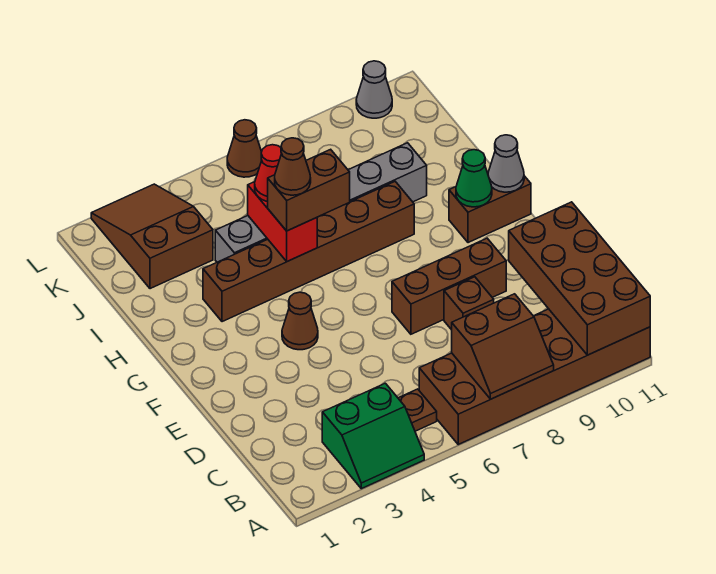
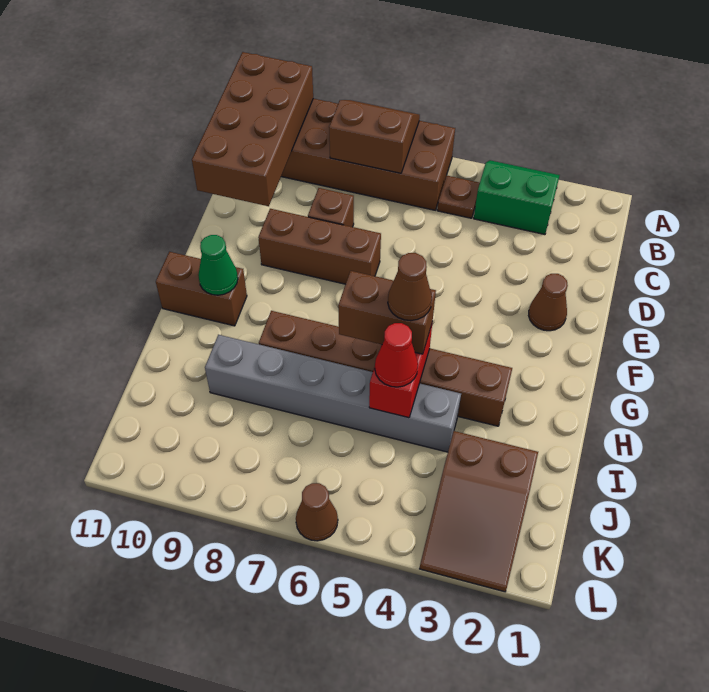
brown 1x1 cone [282,292,318,350] -> brown 1x1 cone moved to [529,274,568,331]
grey 1x1 cone [488,135,524,192] -> none
grey 1x1 cone [356,61,392,118] -> none

